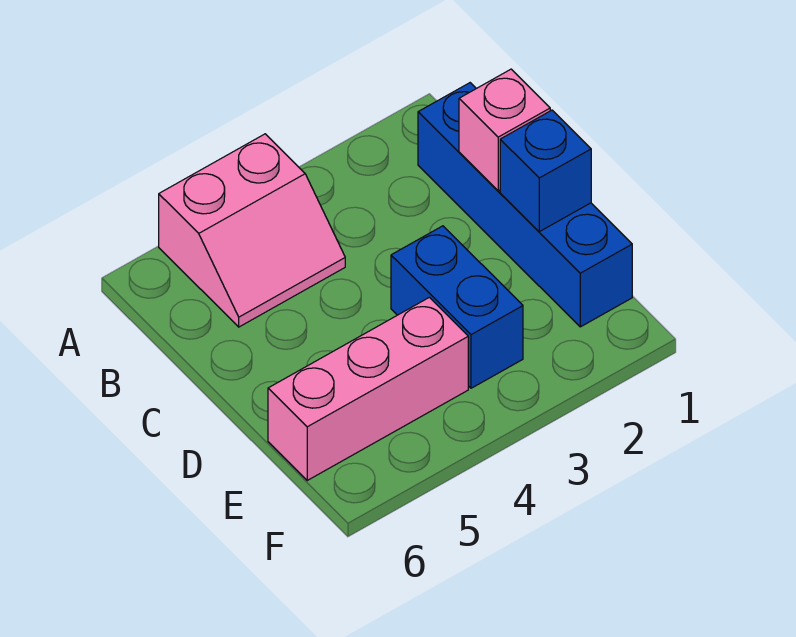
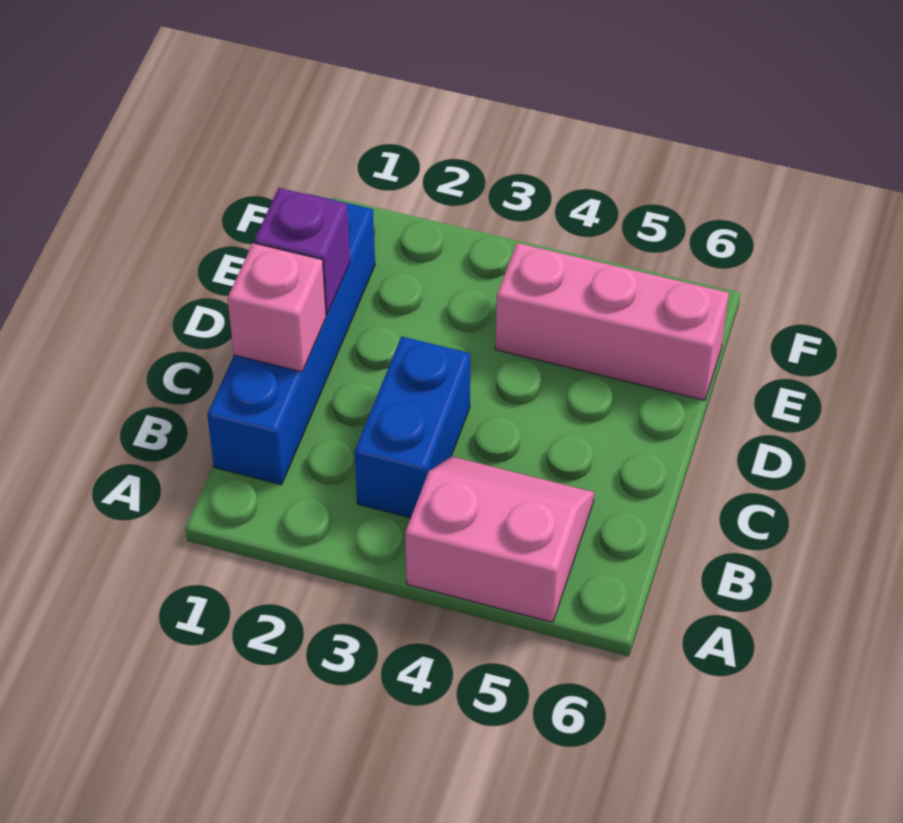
blue 1x1 brick [500,110,591,232] -> purple 1x1 brick [254,188,350,315]
blue 1x2 brick [391,226,523,388] -> blue 1x2 brick moved to [355,336,470,518]

